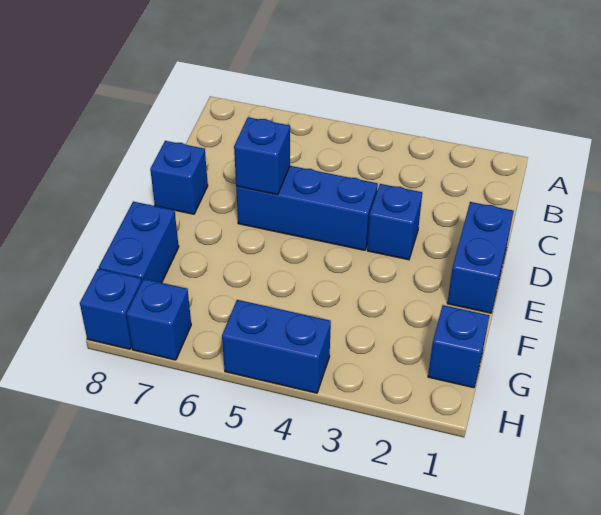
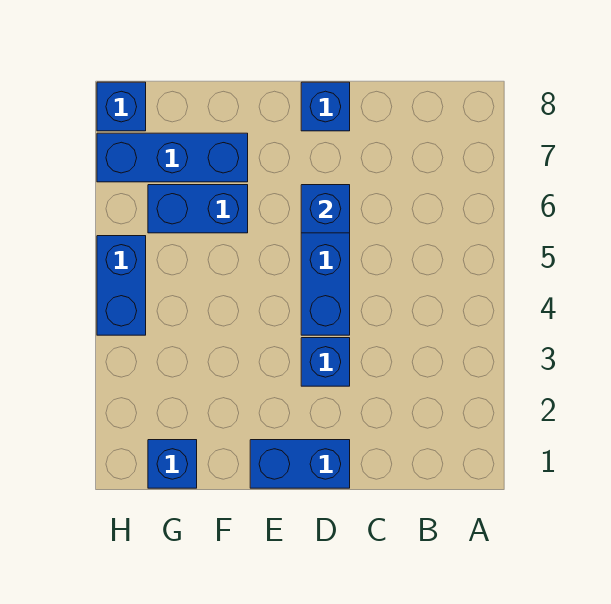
blue 1x2 brick [99,202,179,283] -> blue 1x2 brick moved to [148,185,248,233]
blue 1x1 brick [126,279,191,360] -> blue 1x3 brick [97,133,248,182]

